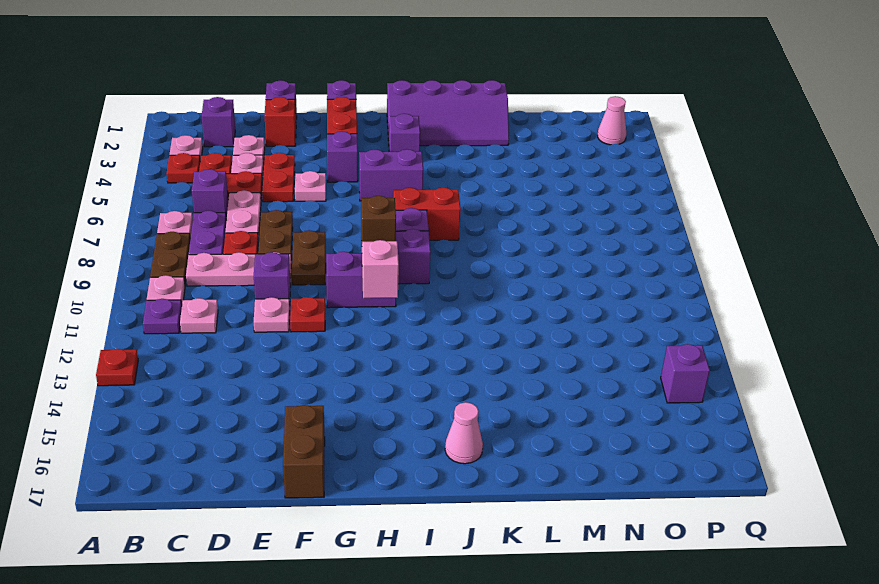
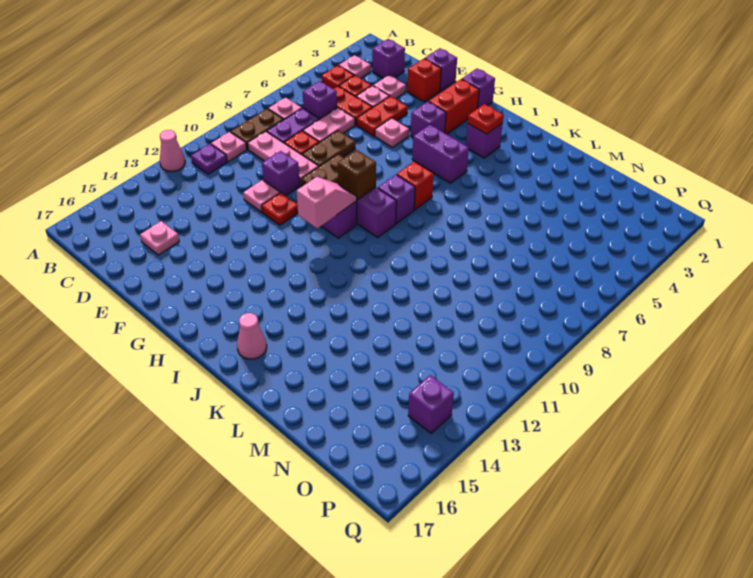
red 1x1 plate [96,349,138,386] -> red 1x1 plate moved to [468,104,504,134]
pink 1x1 plate [180,298,218,333] -> pink 1x1 plate moved to [140,221,179,255]
brown 1x2 brick [283,405,325,498] -> none
purple 2x4 slope [387,80,509,146] -> none
red 1x2 brick [393,188,461,240] -> red 1x1 brick [397,161,434,210]
pink 1x1 cone [598,96,626,145] -> pink 1x1 cone moved to [160,130,185,171]

